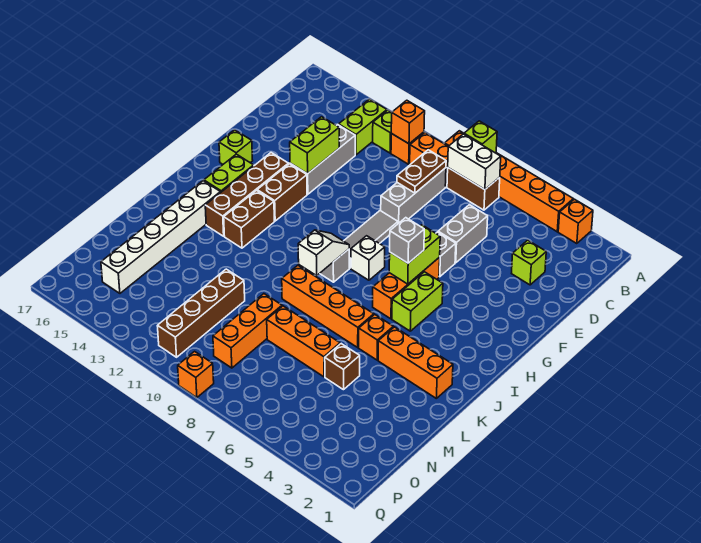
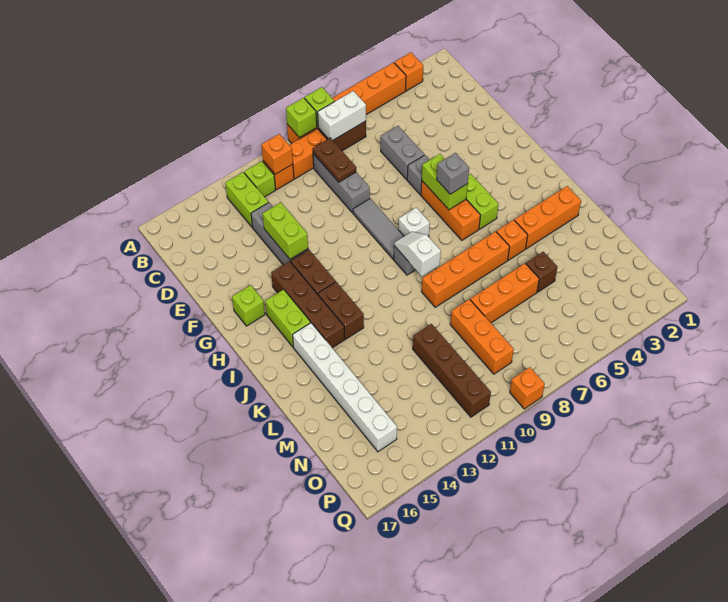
lime 1x1 brick [511,240,546,285] -> lime 1x1 brick moved to [286,98,317,138]

